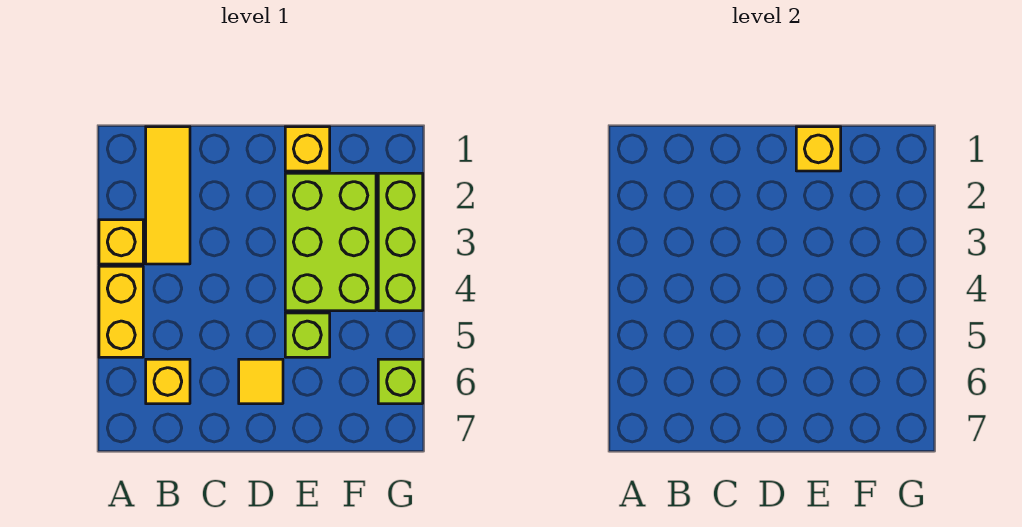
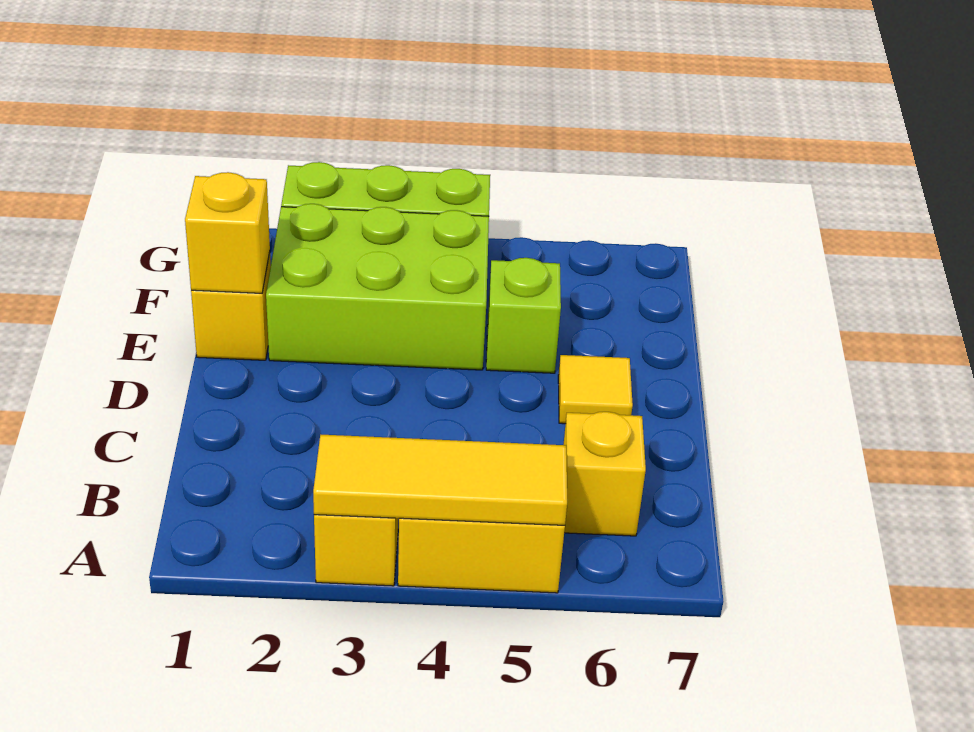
yellow 1x3 tile [146,127,190,264] -> yellow 1x3 tile moved to [313,435,567,525]
lime 1x1 brick [378,359,423,404] -> none

